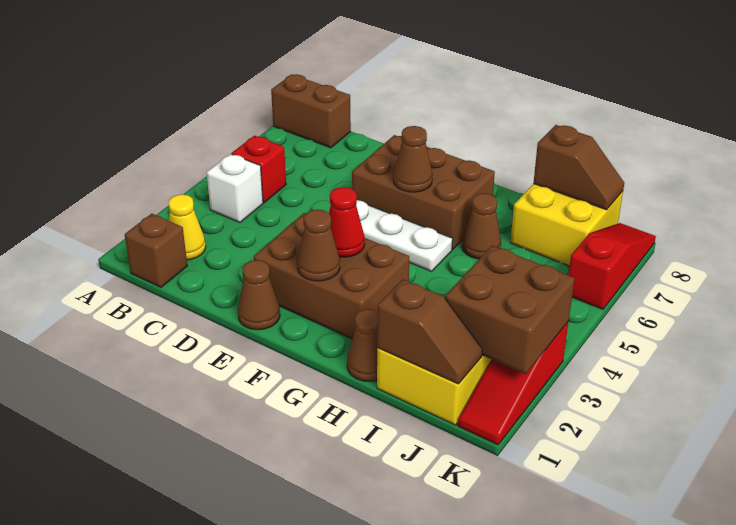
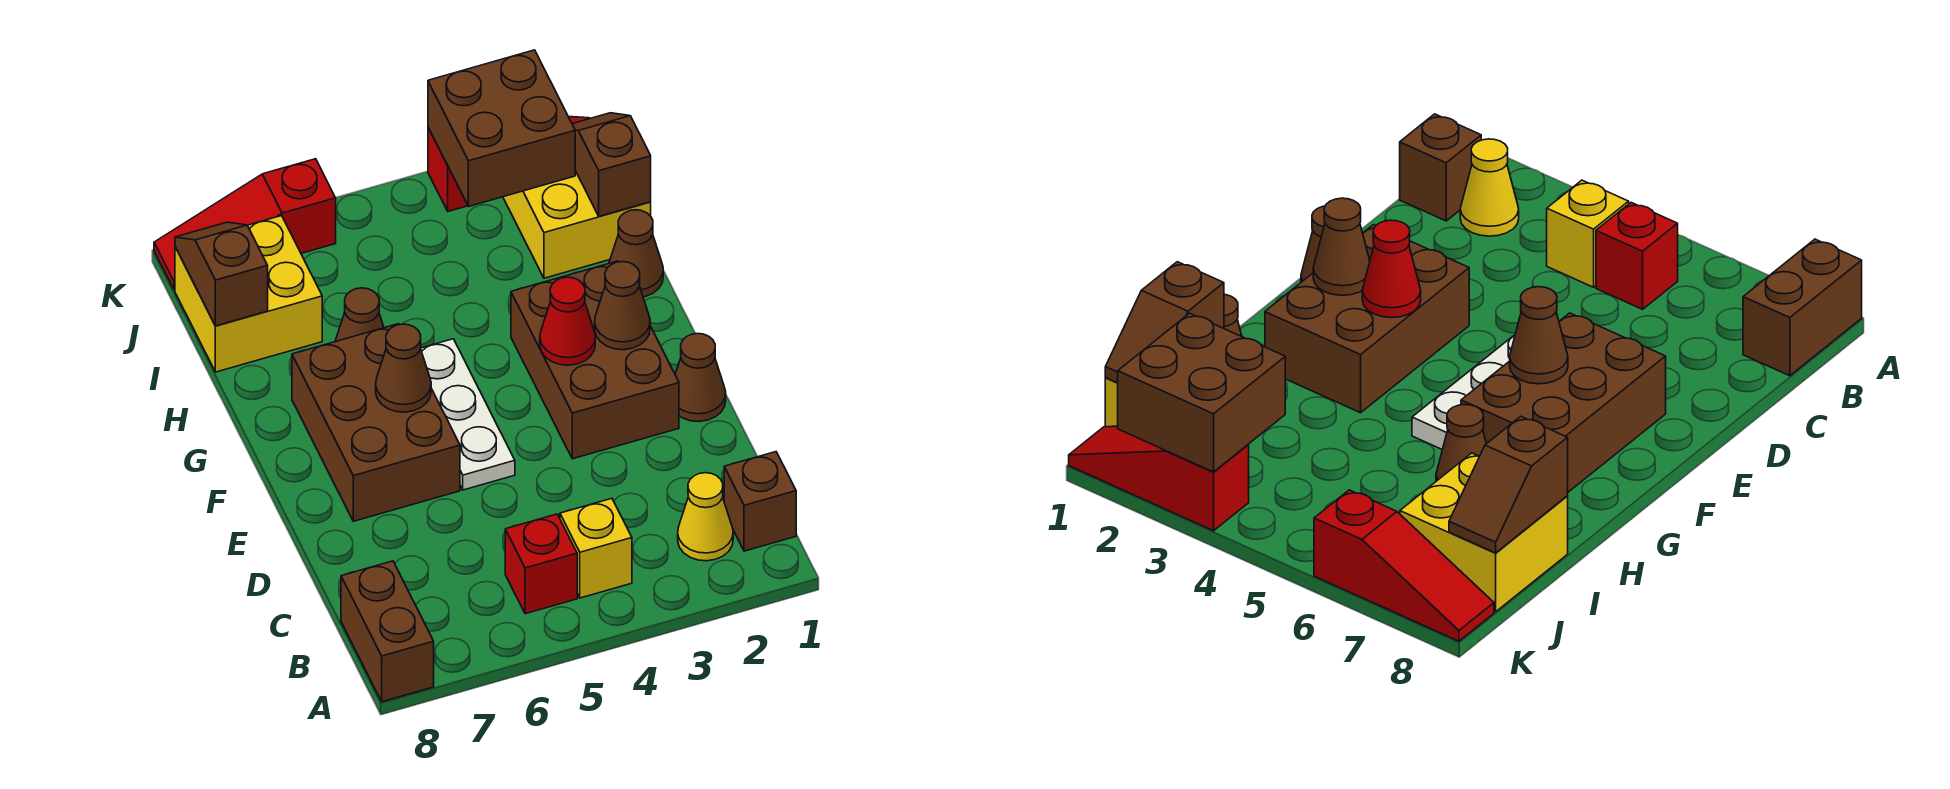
white 1x1 brick [207,154,263,223] -> yellow 1x1 brick [560,498,632,598]

